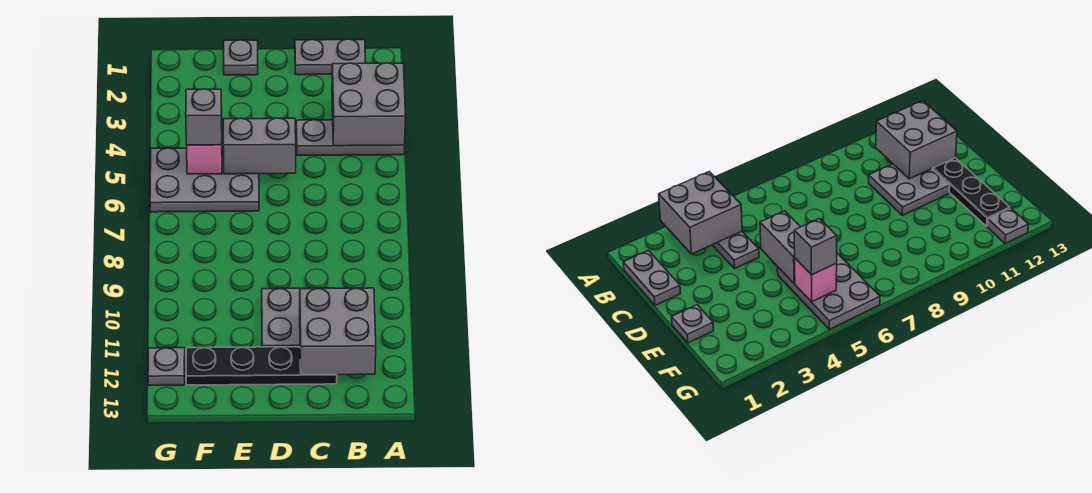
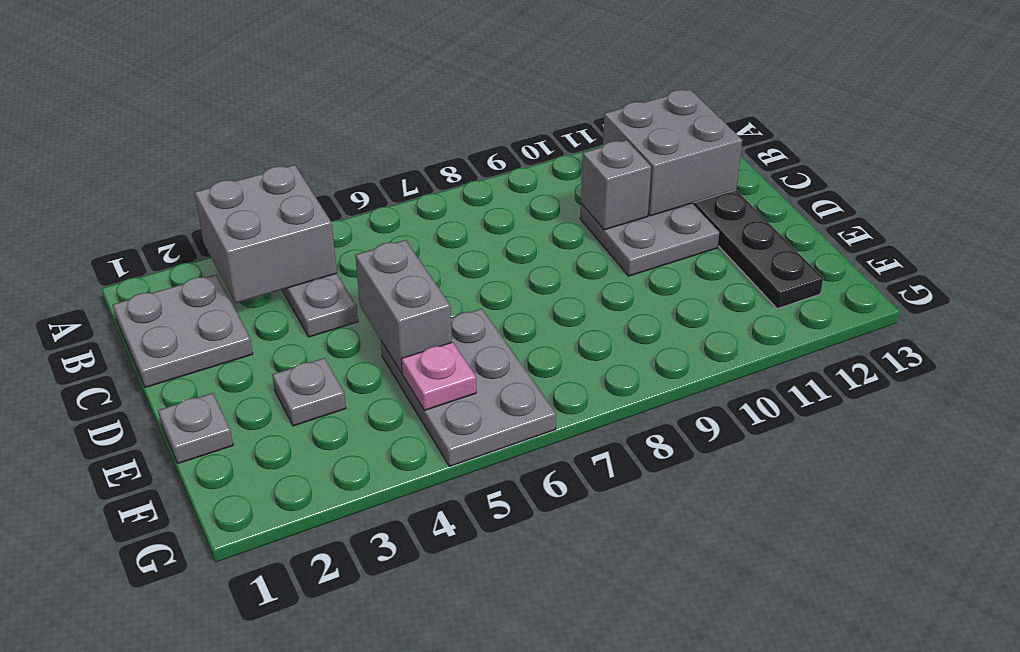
grey 1x2 plate [295,39,366,75] -> grey 2x2 plate [113,274,253,387]
pink 1x1 brick [186,145,222,174] -> pink 1x1 plate [401,342,476,410]
grey 1x1 brick [186,89,222,145] -> grey 1x1 brick moved to [581,140,651,230]
grey 1x1 plate [148,348,185,385] -> grey 1x1 plate moved to [272,358,346,426]

